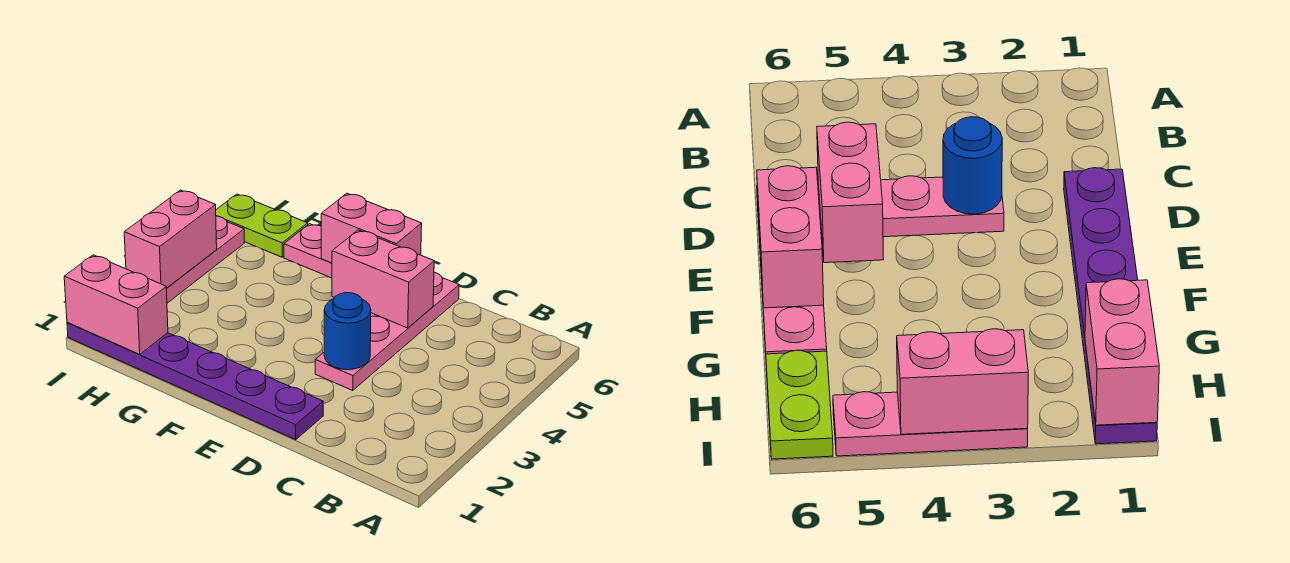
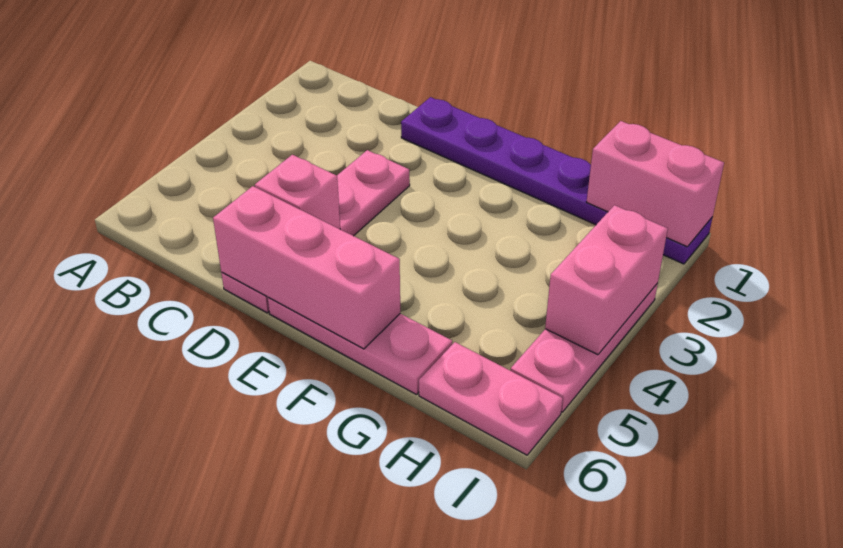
blue 1x1 round brick [324,293,371,370] -> none
pink 1x2 brick [332,230,434,328] -> pink 1x1 brick [255,155,340,229]
pink 1x2 brick [321,193,422,263] -> pink 1x3 brick [213,186,400,349]
lime 1x2 plate [216,194,308,257] -> pink 1x2 plate [419,342,563,455]

